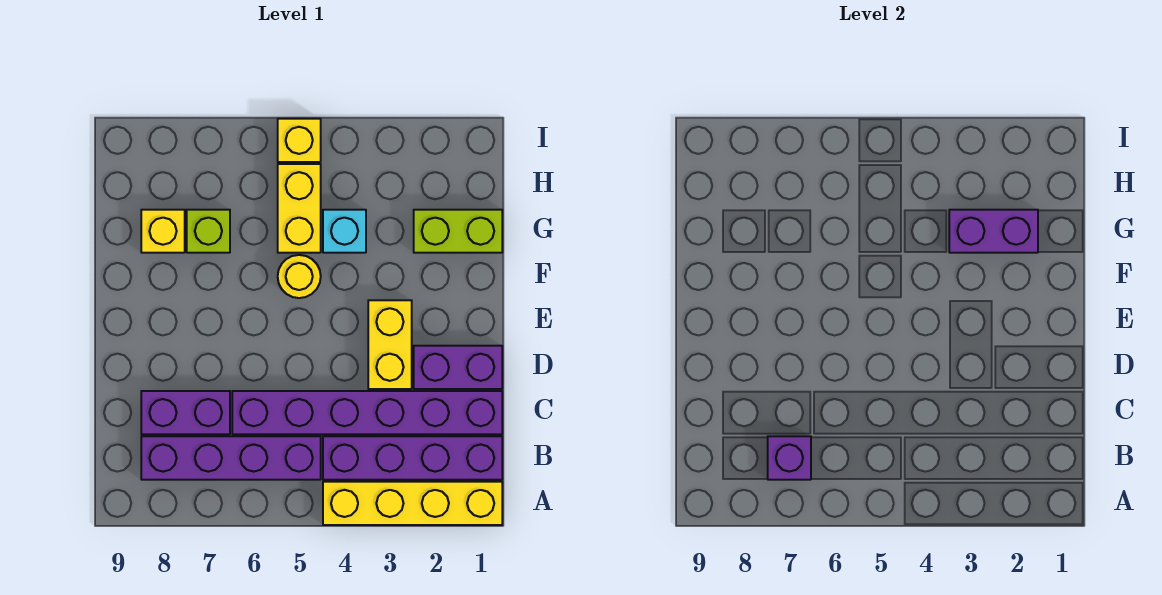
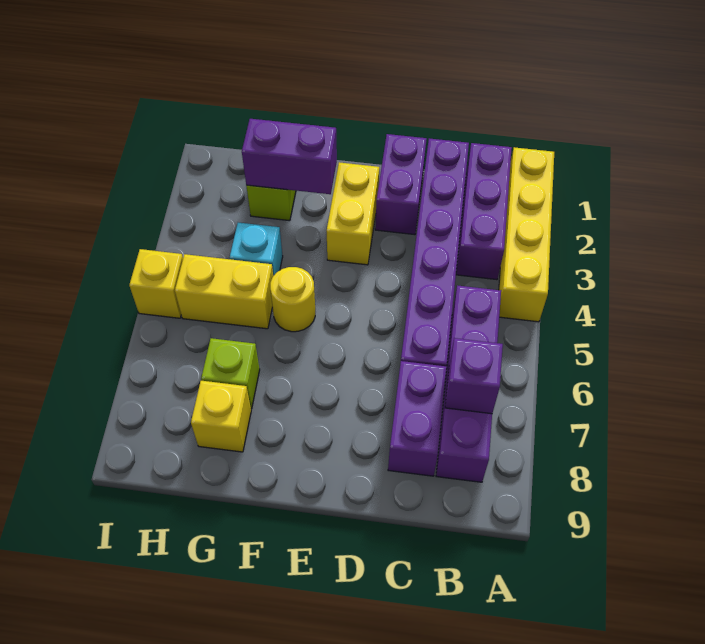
purple 1x4 brick [323,436,502,480] -> purple 1x3 brick [456,143,512,280]
yellow 1x2 brick [368,300,412,389] -> yellow 1x2 brick turned to [327,162,379,265]
purple 1x2 brick [949,210,1038,253] -> purple 1x2 brick turned to [242,119,337,194]

